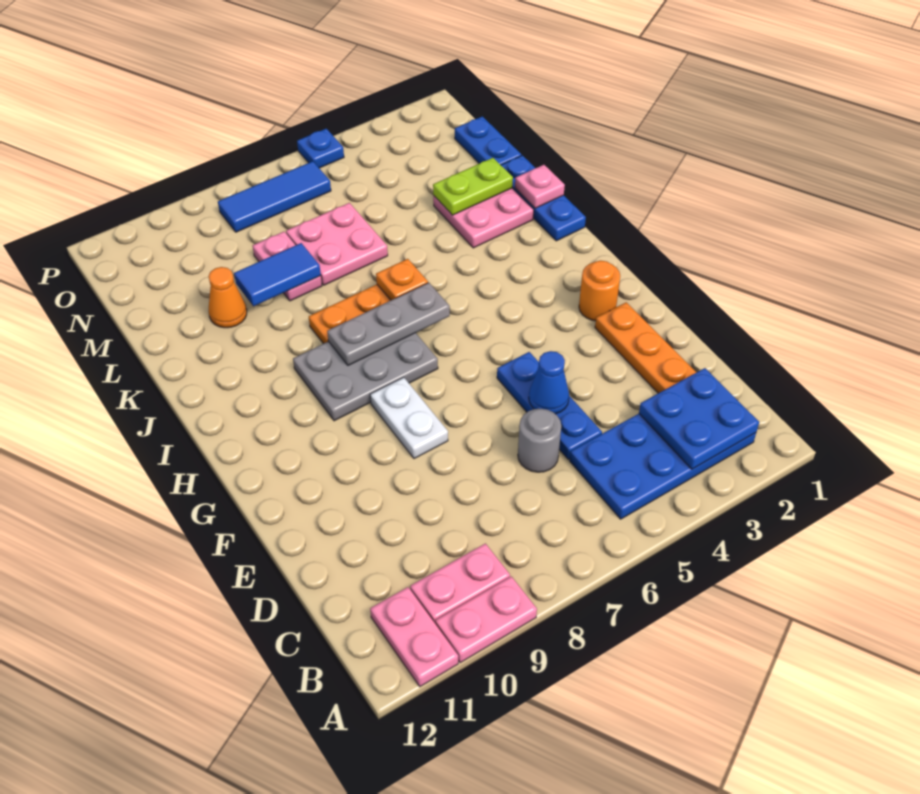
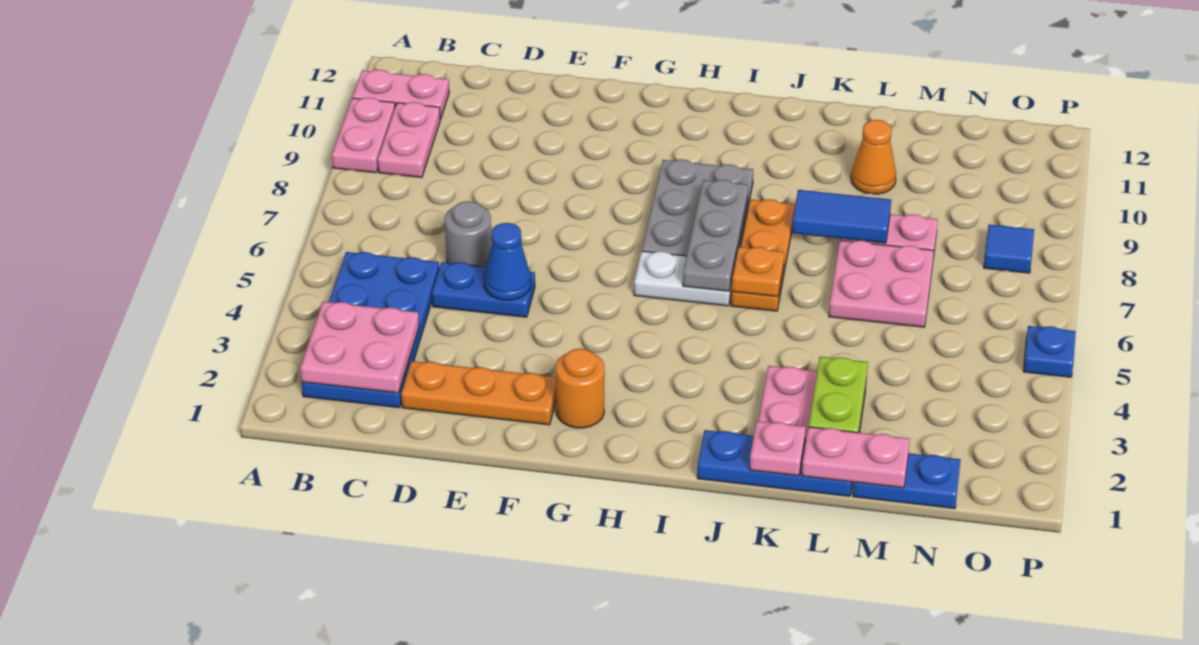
blue 2x2 plate [639,368,759,469] -> pink 2x2 plate [300,302,419,393]
blue 1x3 plate [497,352,602,459] -> blue 1x2 plate [432,262,535,317]
white 1x2 plate [370,377,448,459] -> white 1x2 plate moved to [634,251,732,306]
none -> pink 1x2 plate [802,427,910,488]
blue 1x2 tile [234,243,321,306] -> blue 1x2 tile turned to [792,190,891,243]
blue 1x3 tile [218,161,331,232] -> blue 1x1 tile [984,225,1034,273]

